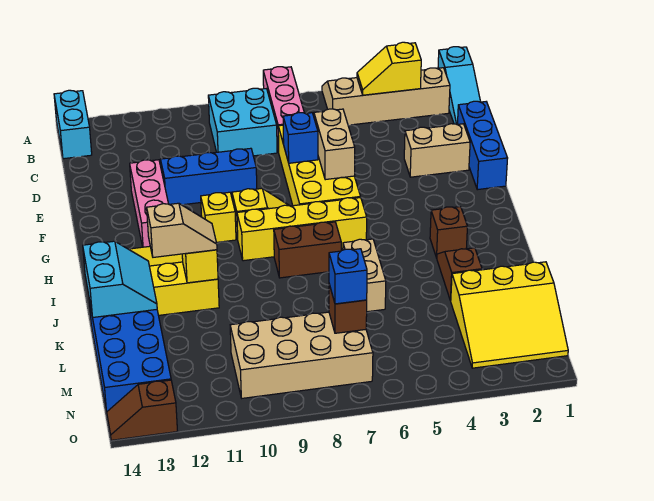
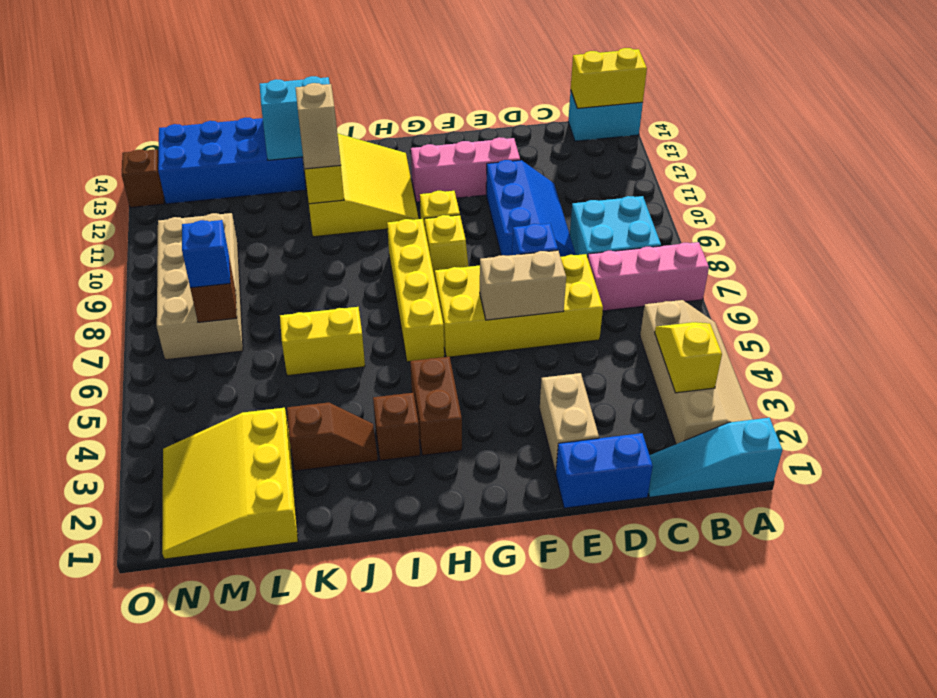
none -> yellow 1x2 brick [571,48,647,108]
blue 1x3 brick [458,101,508,190] -> blue 1x2 brick [556,433,653,508]
brown 1x2 brick [274,222,341,278] -> brown 1x2 brick moved to [410,357,462,455]
tan 1x2 brick [343,239,386,312] -> yellow 1x2 brick [280,307,365,376]

